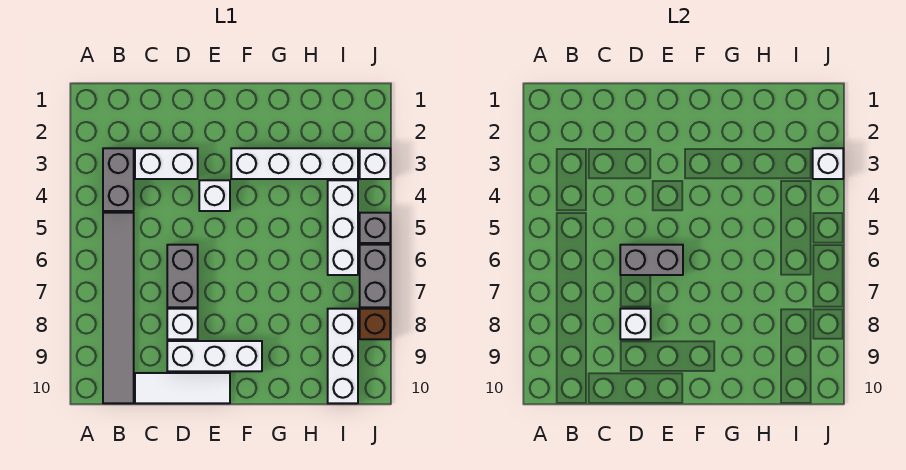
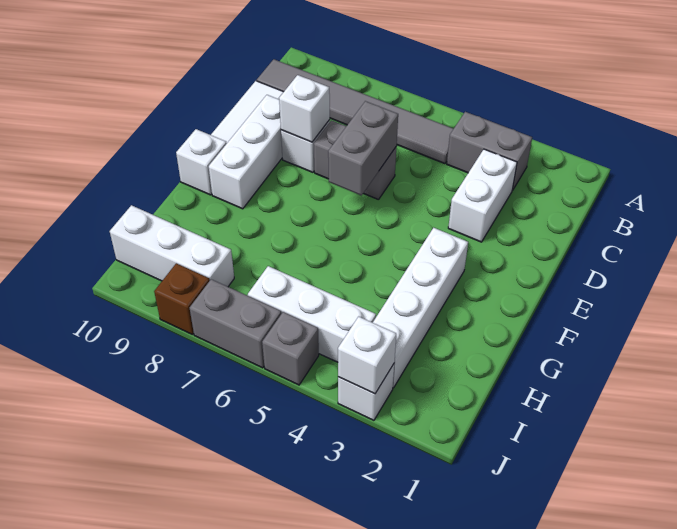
white 1x1 brick [199,180,230,211] -> white 1x1 brick moved to [176,129,227,195]

